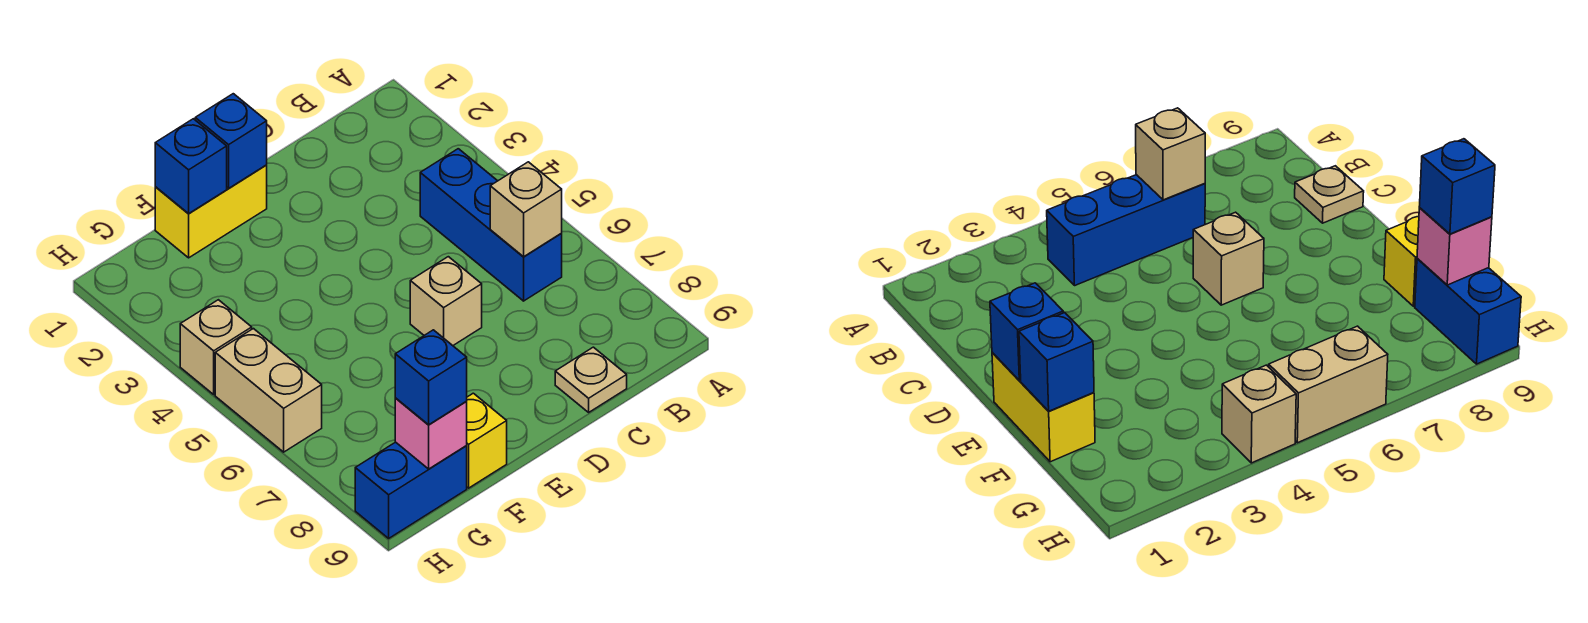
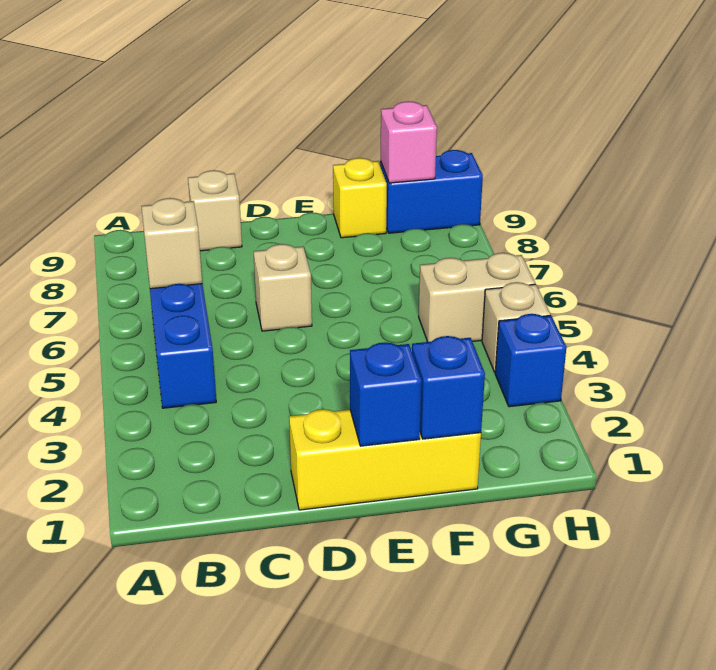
tan 1x1 plate [555,347,627,412] -> tan 1x1 brick [188,170,242,251]
yellow 1x2 brick [155,165,267,258] -> yellow 1x3 brick [289,409,481,510]
blue 1x1 brick [395,330,467,425] -> blue 1x1 brick moved to [495,314,566,407]
tan 1x2 brick [215,329,322,452] -> tan 1x2 brick turned to [419,253,535,342]

